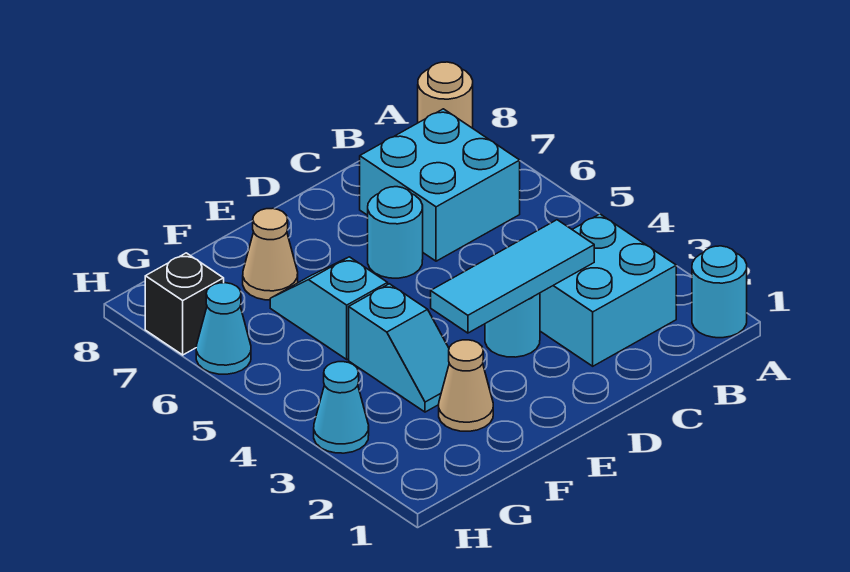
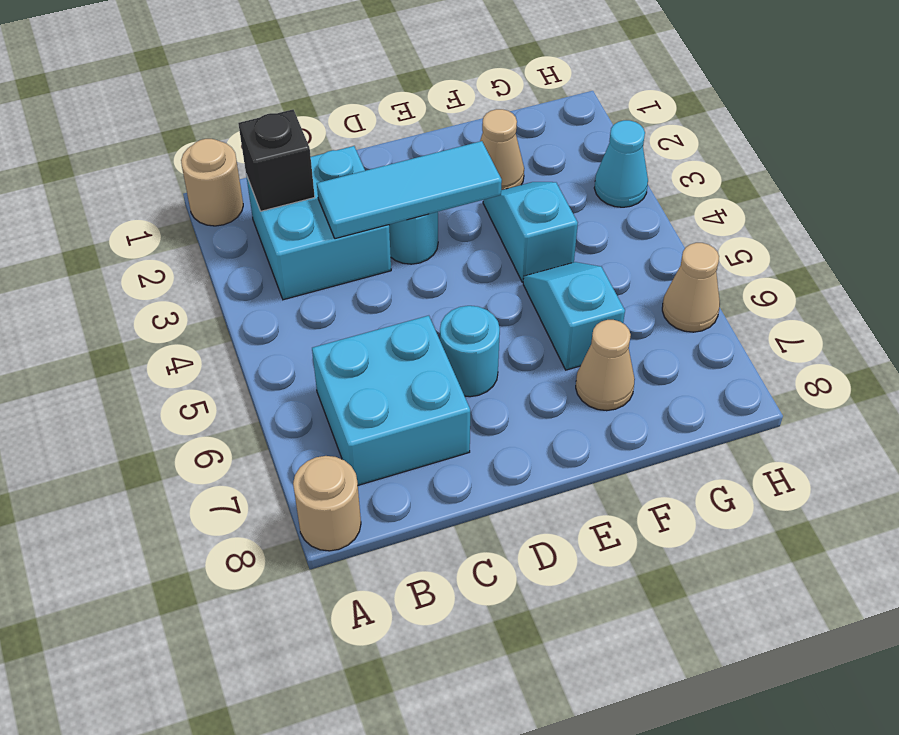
cyan 1x1 round brick [692,246,747,338] -> tan 1x1 round brick [181,139,243,226]
cyan 1x2 slope [270,257,388,359] -> cyan 1x2 slope turned to [523,262,625,370]
cyan 1x1 cone [196,283,251,374] -> tan 1x1 cone [662,243,720,332]
black 1x1 brick [145,253,224,355] -> black 1x1 brick moved to [238,110,315,211]

